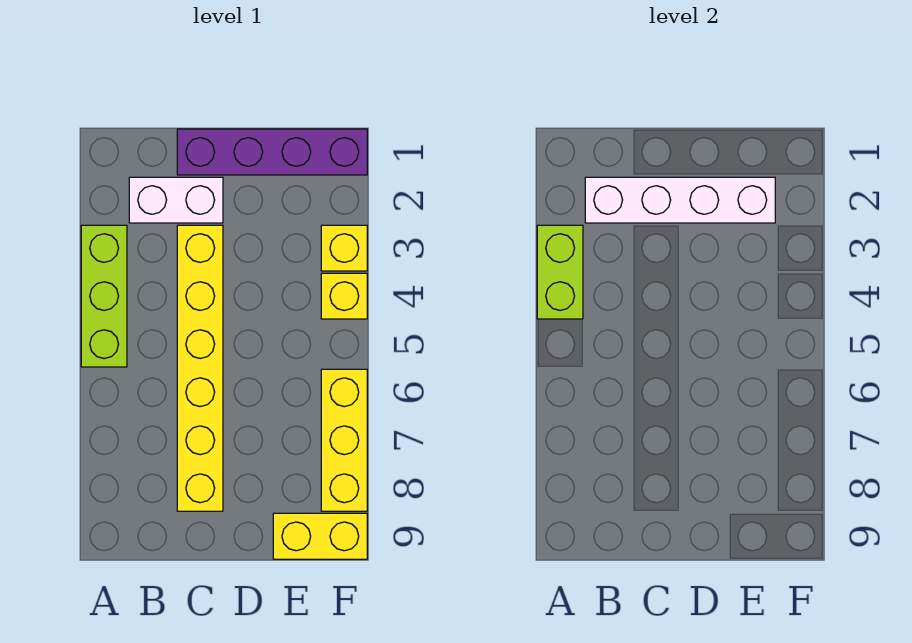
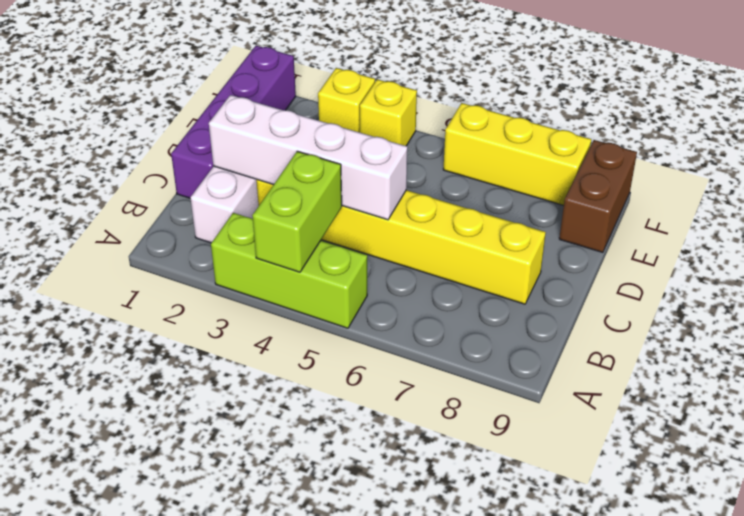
lime 1x2 brick [537,225,583,319] -> lime 1x2 brick turned to [252,151,342,272]
white 1x4 brick [585,177,775,223] -> white 1x4 brick turned to [209,95,408,220]
yellow 1x2 brick [273,513,367,559] -> brown 1x2 brick [559,140,637,253]

